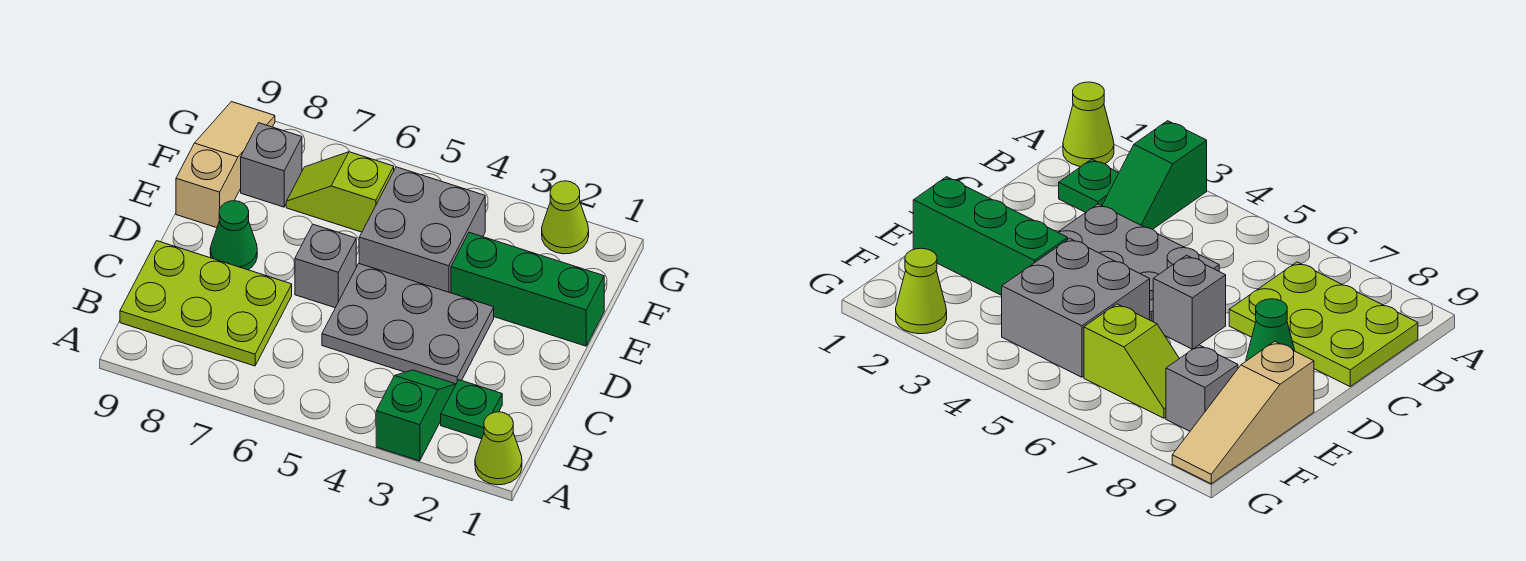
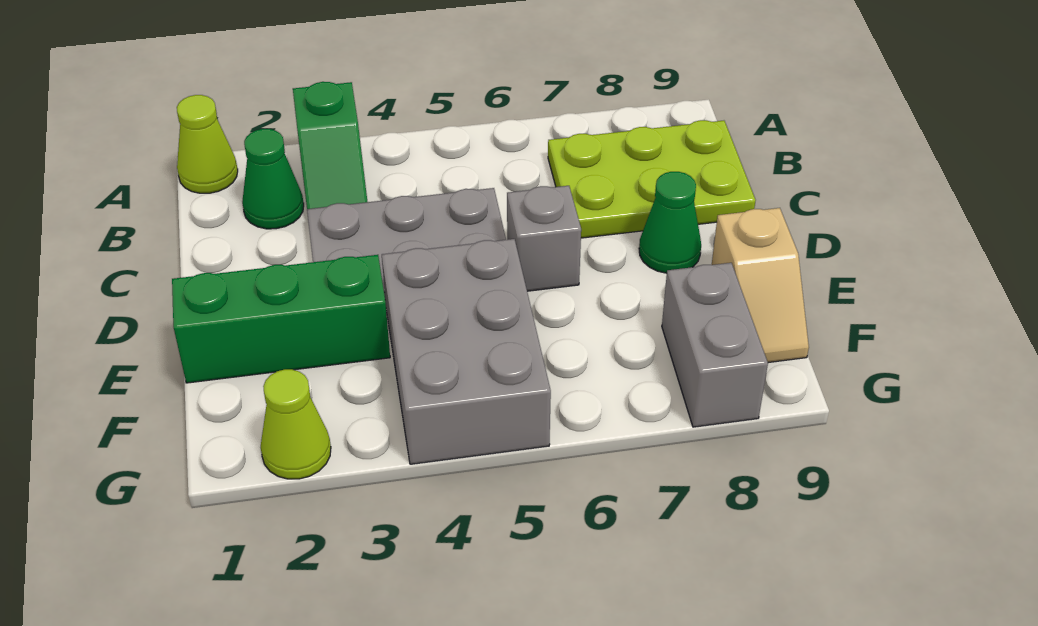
green 1x1 plate [441,380,502,439] -> green 1x1 cone [242,129,304,229]
grey 2x2 brick [359,167,485,293] -> grey 2x3 brick [382,239,551,464]
tan 1x3 slope [176,102,275,228] -> tan 1x2 slope [712,208,809,363]
lime 1x2 slope [286,152,394,232] -> none
grey 1x1 brick [241,123,302,207] -> grey 1x2 brick [662,263,768,427]

